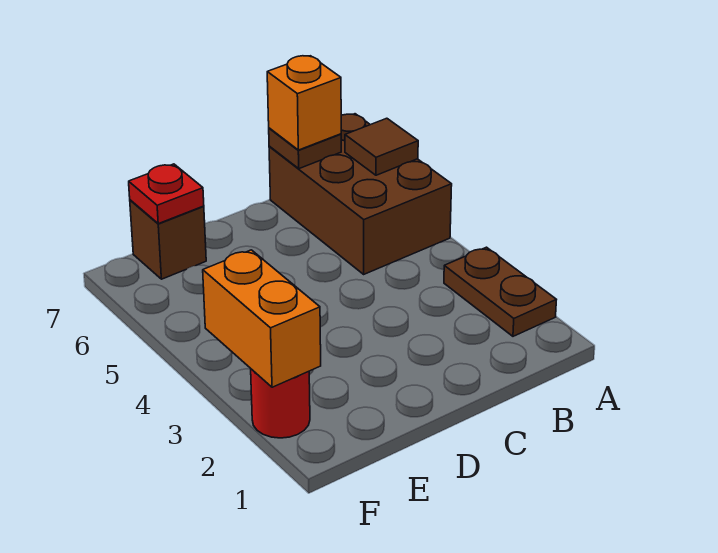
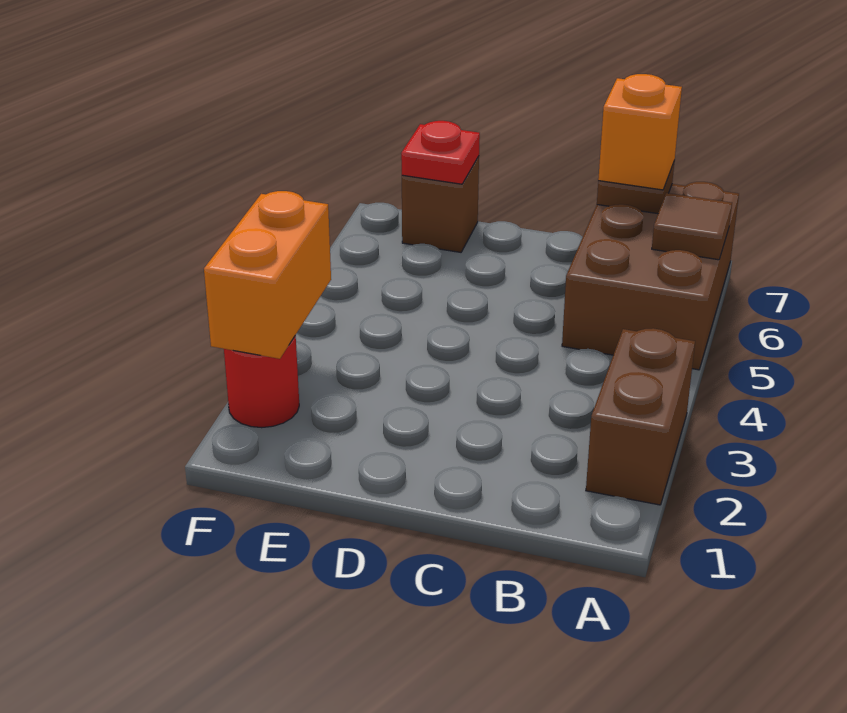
brown 1x2 plate [444,247,556,336] -> brown 1x2 brick [586,328,695,505]

